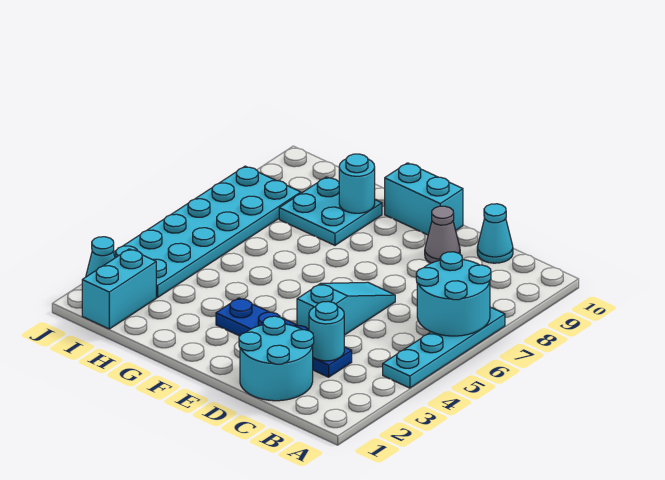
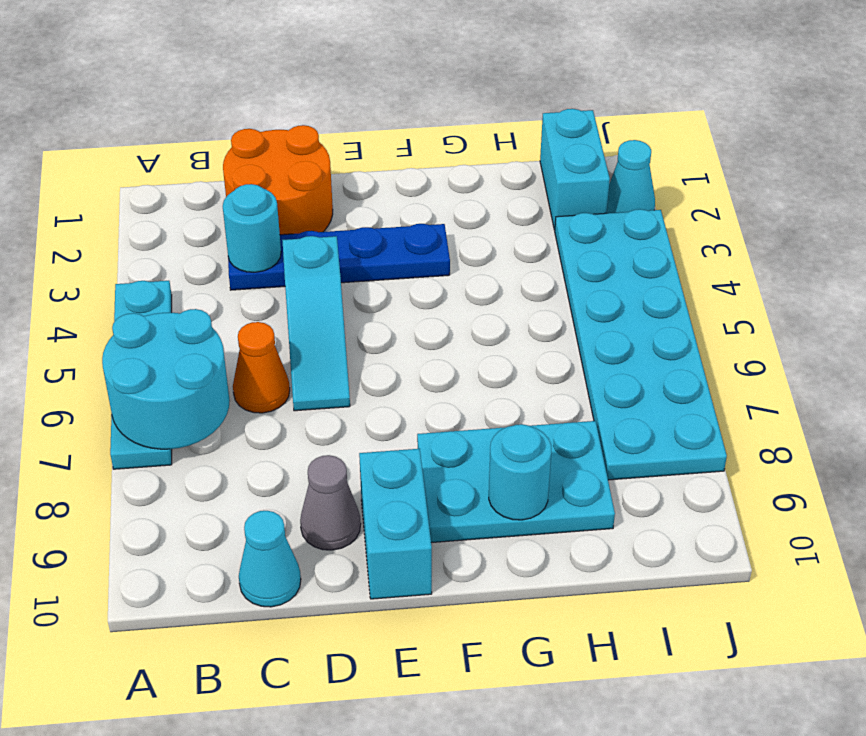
cyan 2x2 round brick [239,316,314,401] -> orange 2x2 round brick [223,125,333,235]
none -> orange 1x1 cone [233,322,290,413]
cyan 1x2 brick [385,163,463,235] -> cyan 1x2 brick turned to [359,449,432,599]
cyan 2x2 plate [279,177,382,245] -> cyan 2x3 plate [417,421,615,543]

